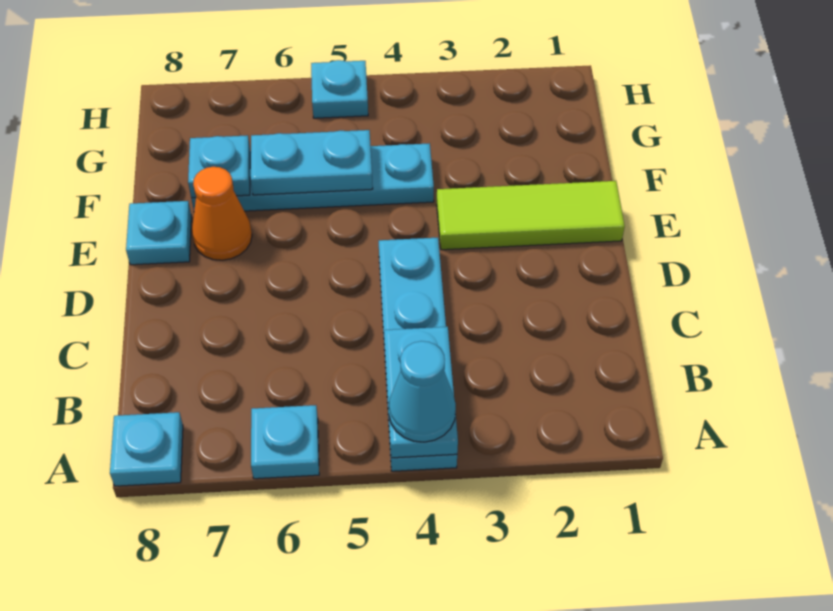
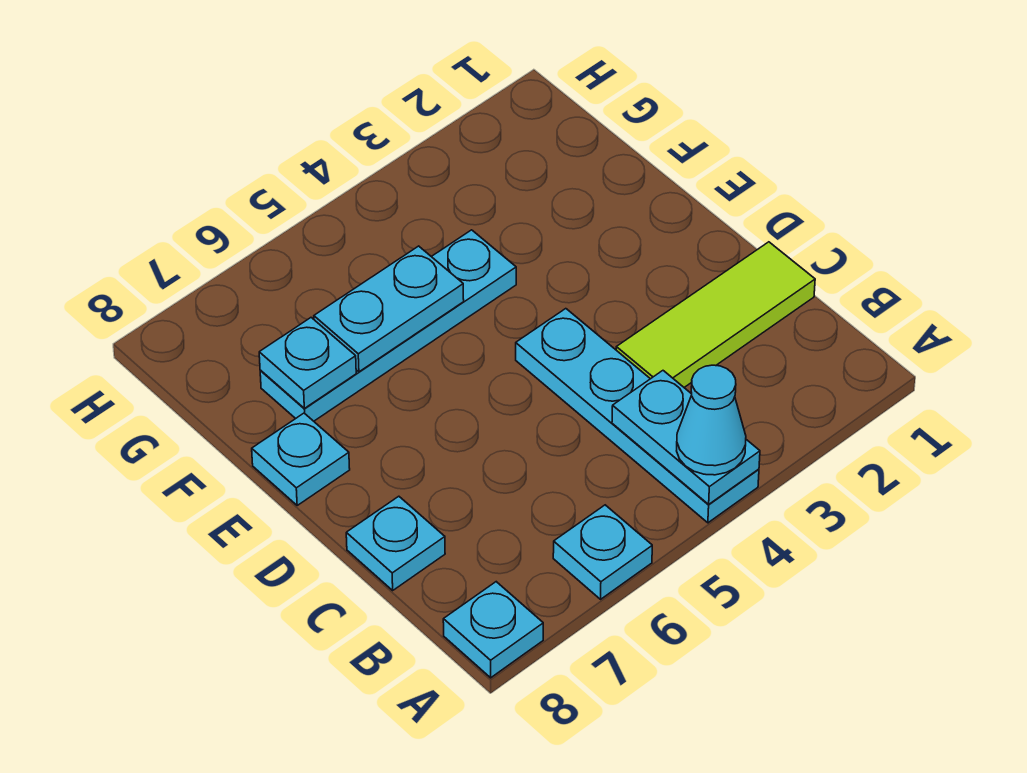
lime 1x3 tile [437,181,625,250] -> lime 1x3 tile moved to [616,242,815,387]
orange 1x1 cone [192,167,252,260] -> none
cyan 1x1 plate [311,60,368,118] -> cyan 1x1 plate moved to [346,496,445,590]

